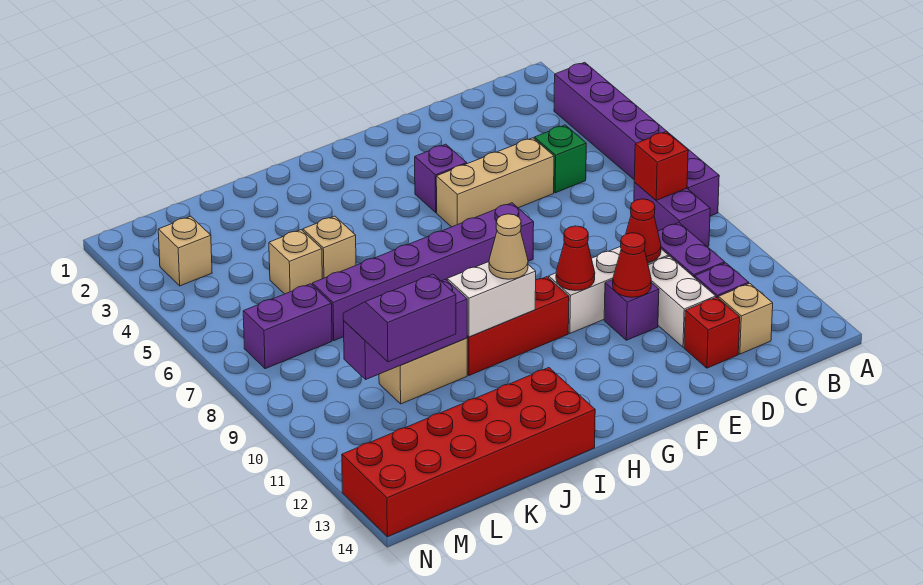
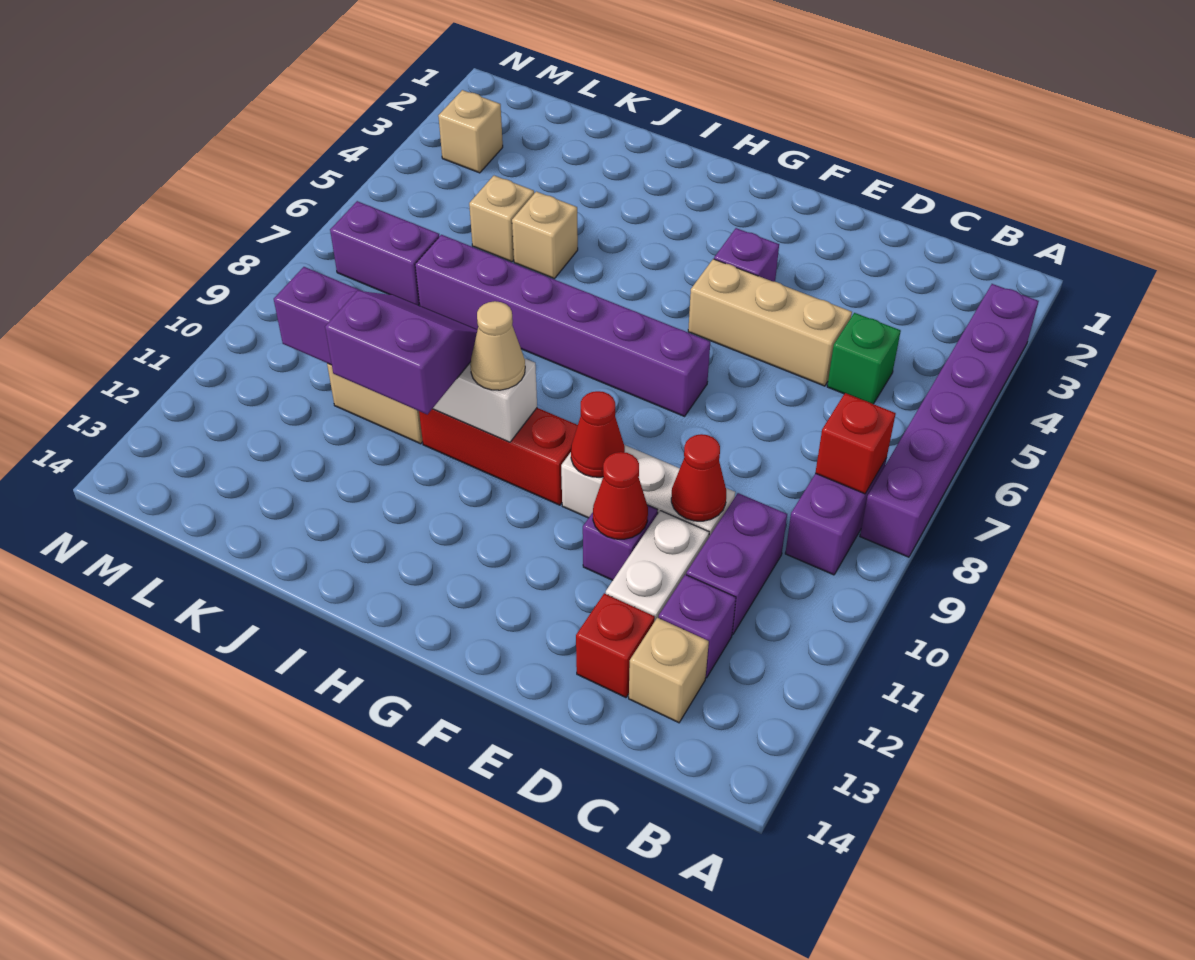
red 2x6 brick [342,368,595,537] -> none
purple 2x2 slope [343,274,456,362] -> purple 2x2 slope moved to [325,291,477,414]

